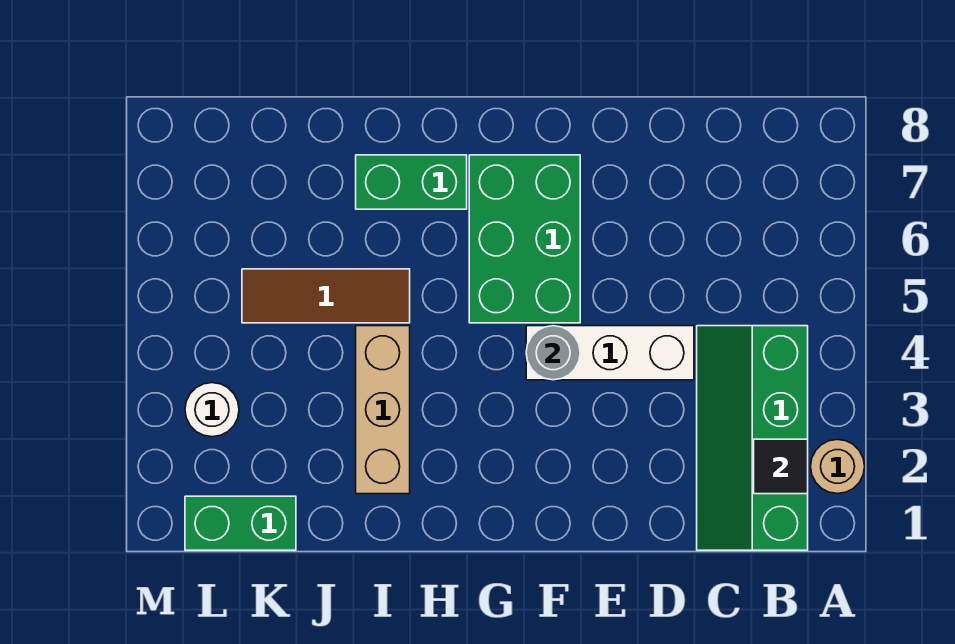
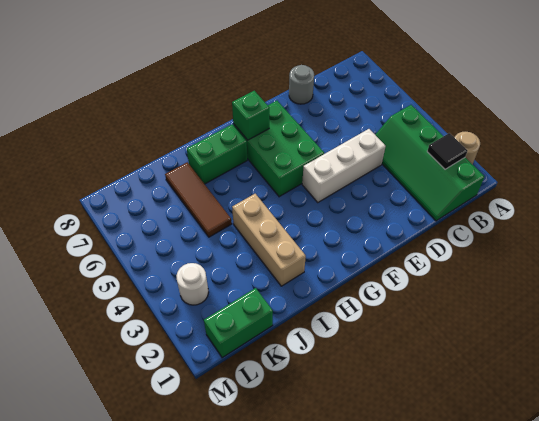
grey 1x1 round brick [526,326,580,380] -> grey 1x1 round brick moved to [289,65,314,104]
none -> green 1x1 brick [232,91,269,140]
brown 1x3 tile [242,269,410,323] -> brown 1x3 tile turned to [165,162,232,237]

